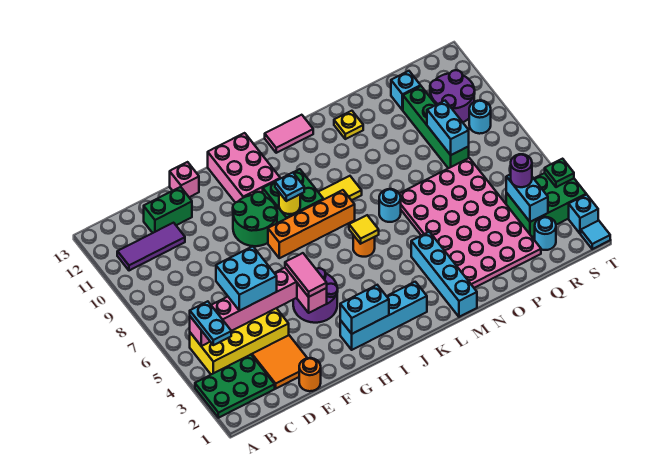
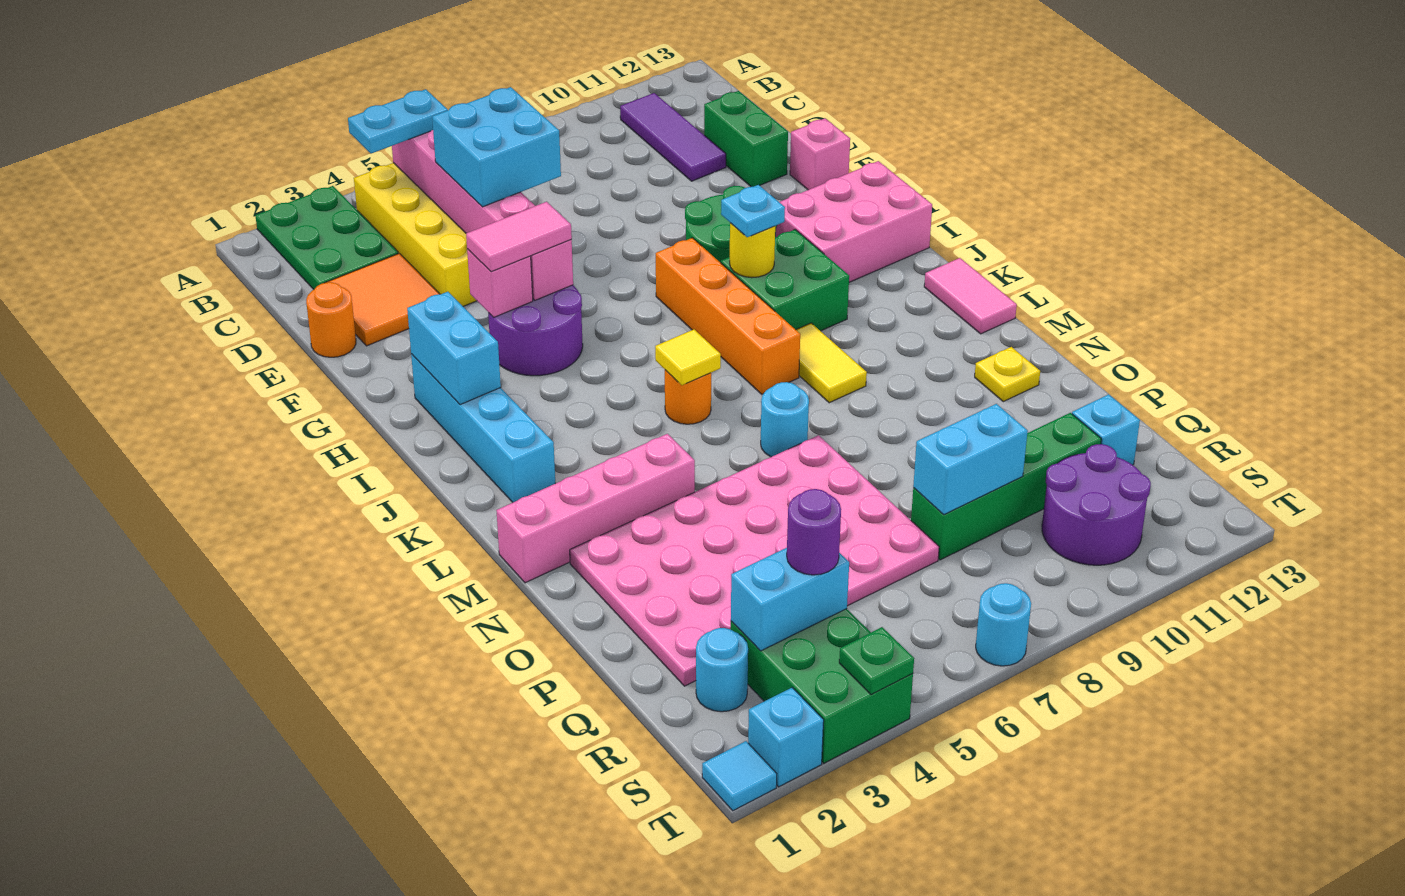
cyan 1x4 brick [411,232,477,317] -> pink 1x4 brick [496,434,695,583]
cyan 1x1 round brick [469,100,491,134] -> cyan 1x1 round brick moved to [976,583,1031,666]

